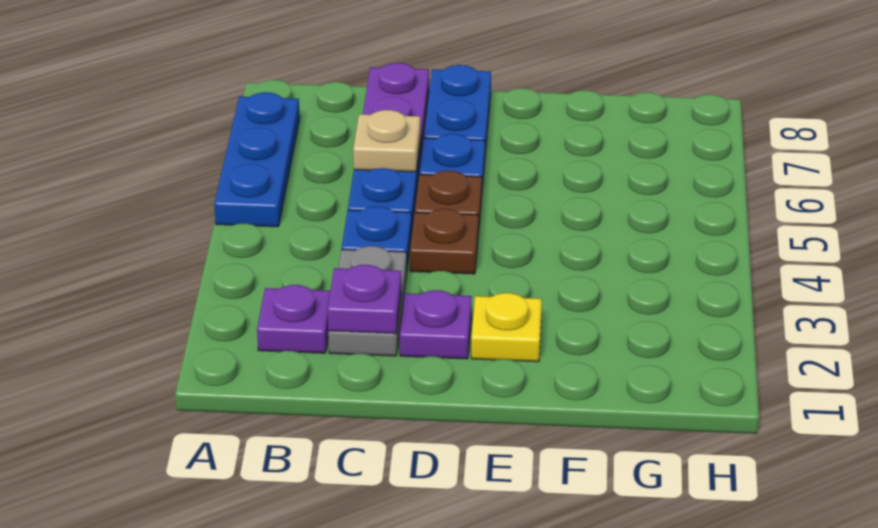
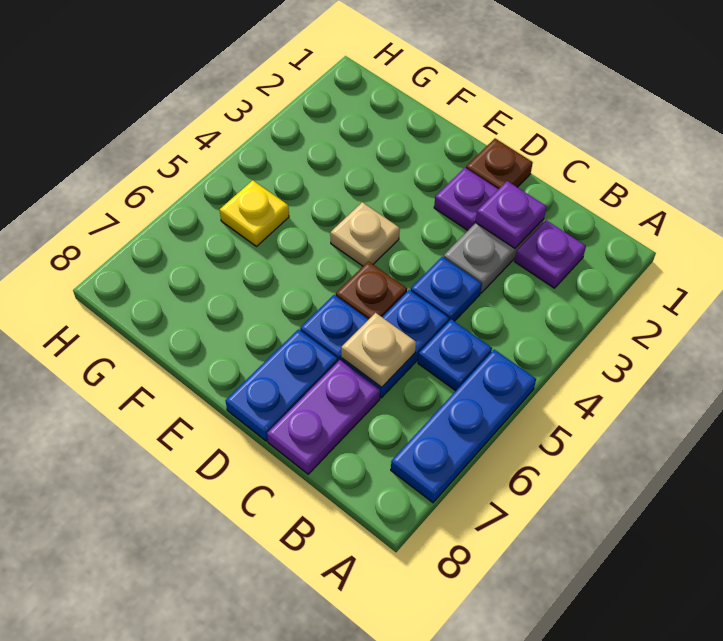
none -> blue 1x1 plate [418,319,492,391]
brown 1x1 plate [410,209,479,274] -> brown 1x1 plate moved to [466,139,533,189]
yellow 1x1 plate [471,293,542,362] -> yellow 1x1 plate moved to [220,180,289,246]
none -> tan 1x1 plate [330,202,400,266]

